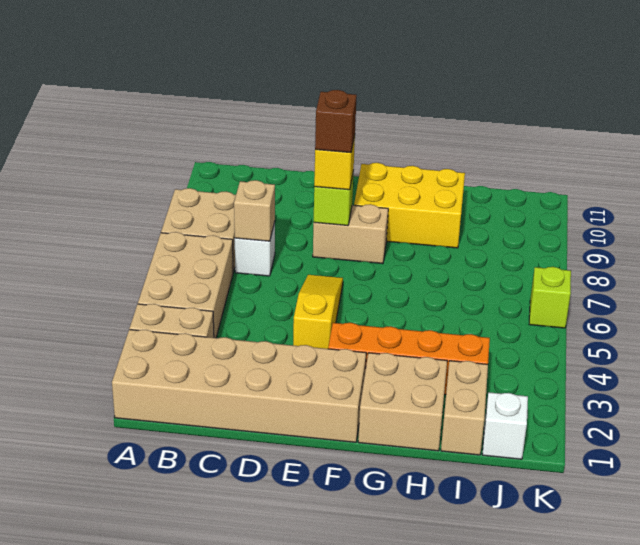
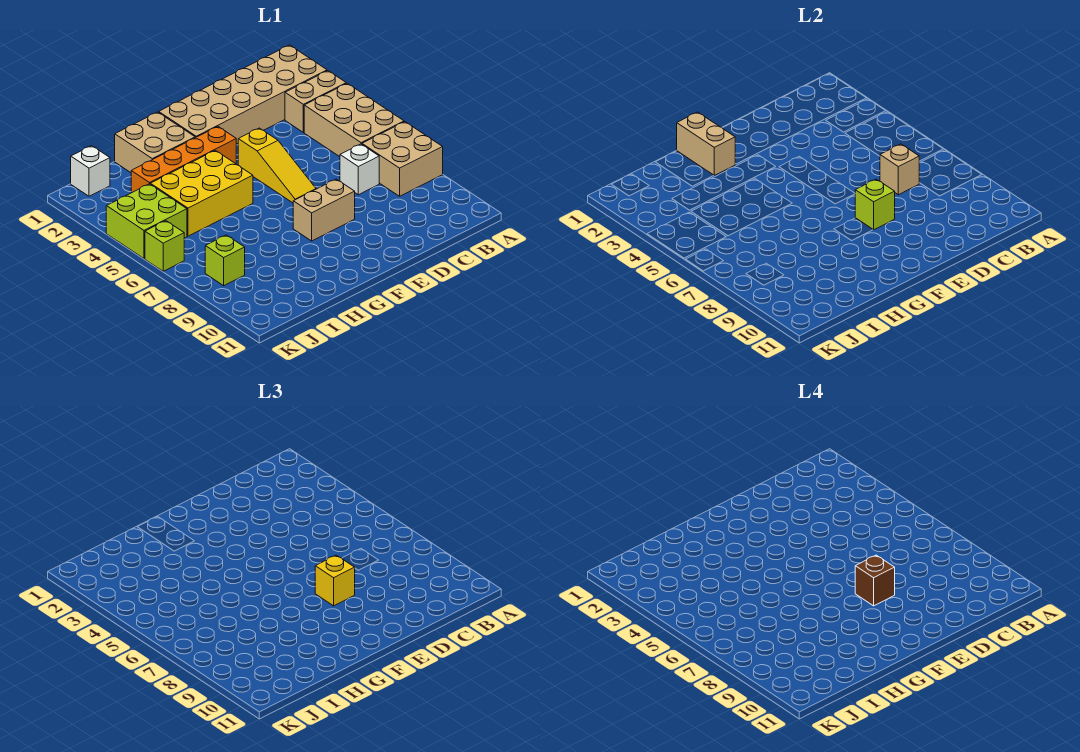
yellow 2x3 brick [354,163,465,248] -> yellow 2x3 brick moved to [150,150,253,236]
tan 1x2 brick [441,361,488,455] -> tan 1x2 brick moved to [677,112,735,175]
none -> lime 2x2 brick [106,184,187,259]
none -> lime 1x1 brick [205,235,245,286]

